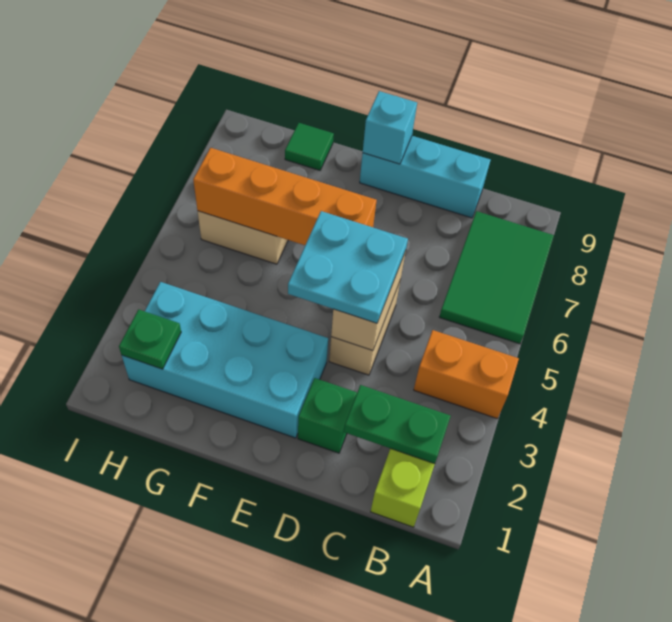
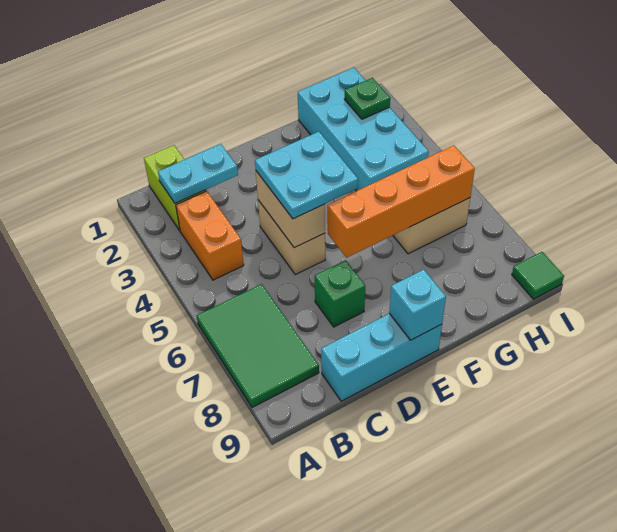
orange 1x2 brick [414,330,519,419] -> orange 1x2 brick turned to [176,191,244,280]
green 1x2 plate [344,385,451,464] -> cyan 1x2 plate [158,144,238,203]
green 1x1 brick [298,378,357,453] -> green 1x1 brick moved to [315,260,365,327]
cyan 2x4 brick [122,282,328,438] -> cyan 2x4 brick turned to [298,68,429,191]
green 1x1 tile [285,123,334,170] -> green 1x1 tile moved to [512,252,564,299]

